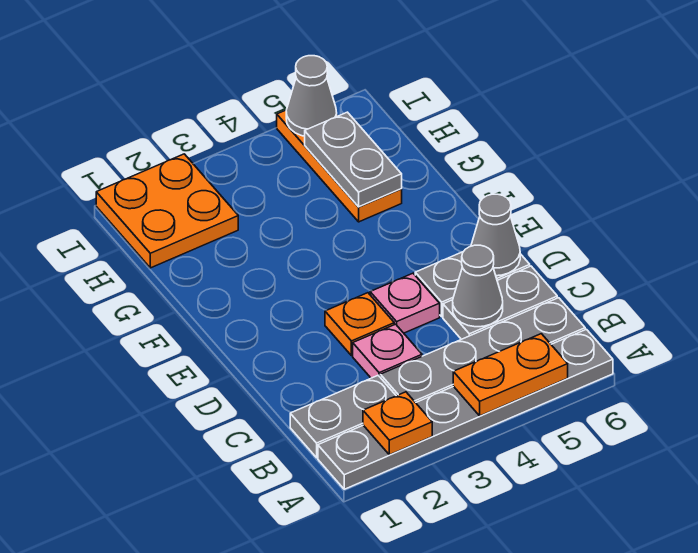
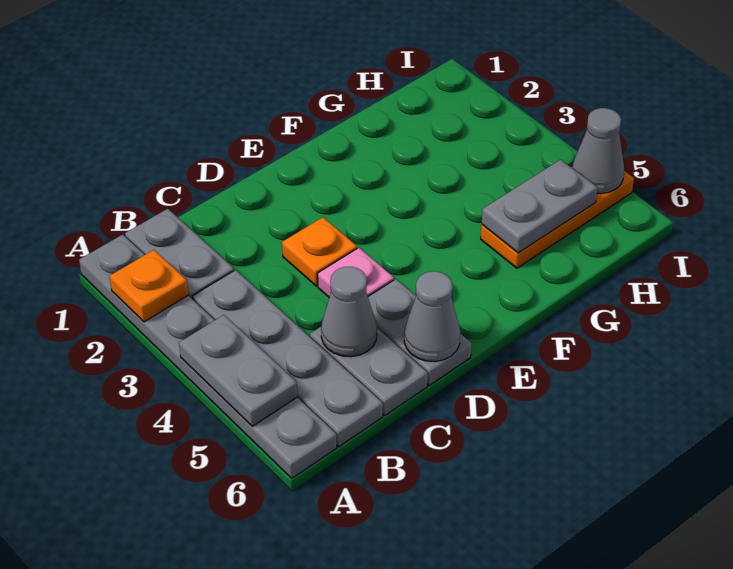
orange 1x2 plate [453,334,568,416] -> grey 1x2 plate [179,315,298,426]
pink 1x1 plate [353,324,422,378] -> none
orange 2x2 plate [96,154,238,268] -> none

